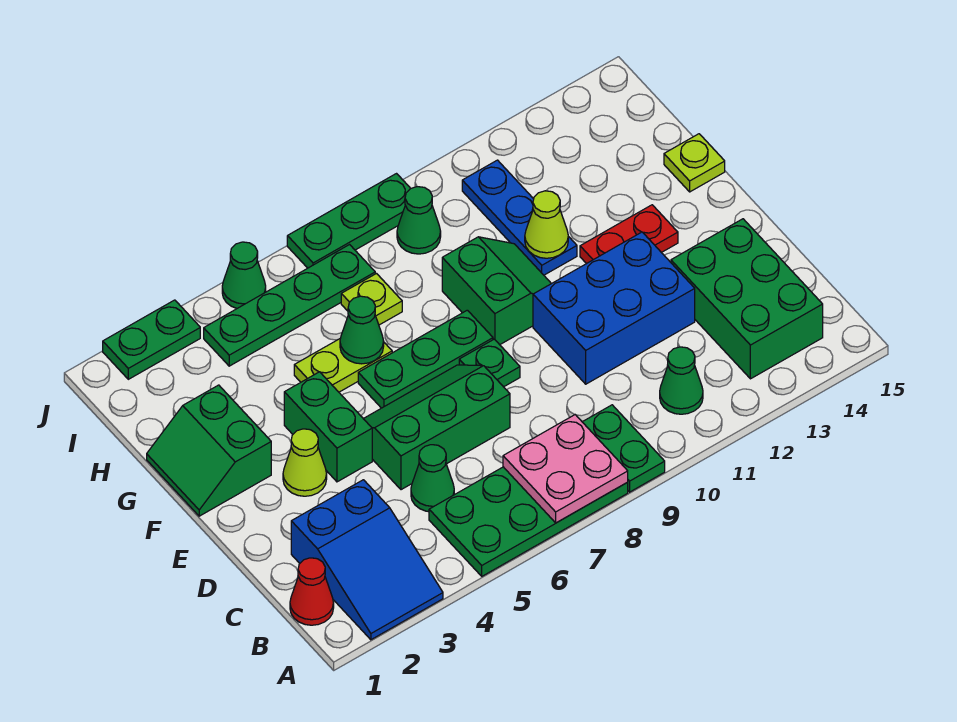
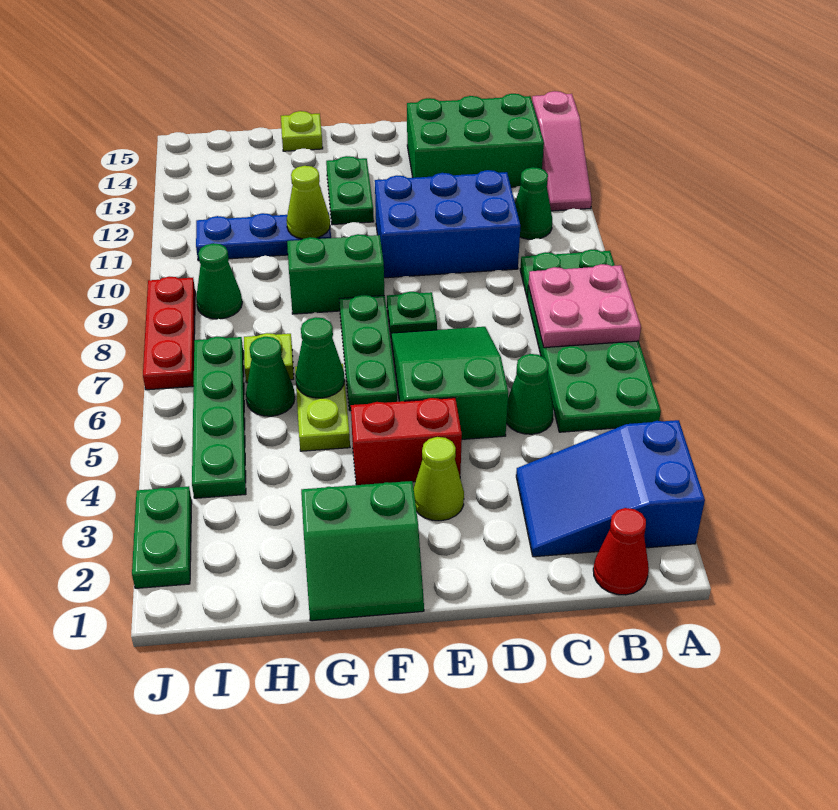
blue 2x3 slope [291,480,443,640] -> blue 2x3 slope turned to [516,420,705,557]
none -> pink 1x3 slope [532,91,592,211]
green 2x3 slope [364,365,510,490] -> green 2x3 slope turned to [391,327,508,439]
blue 2x3 brick [533,232,695,384] -> blue 2x3 brick turned to [375,170,521,278]
green 1x2 brick [284,372,372,482] -> red 1x2 brick [351,398,462,485]
red 1x2 plate [580,205,678,264] -> green 1x2 plate [326,156,374,225]
green 1x1 cone [222,242,266,308] -> green 1x1 cone moved to [246,337,295,416]
green 1x3 plate [287,174,411,268] -> red 1x3 plate [143,276,195,390]

